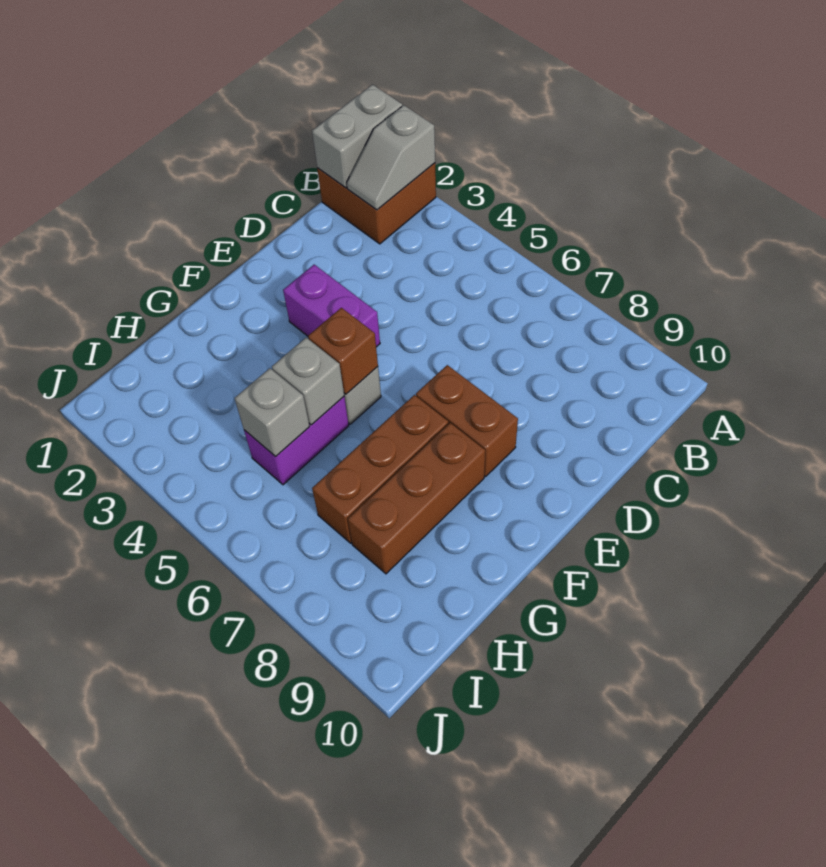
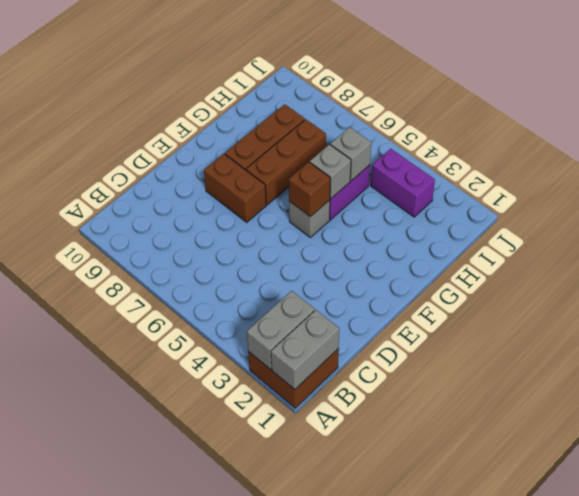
grey 1x2 slope [347,105,435,210] -> grey 1x2 brick [247,291,315,370]
purple 1x2 brick [283,265,380,347] -> purple 1x2 brick moved to [371,149,435,217]

